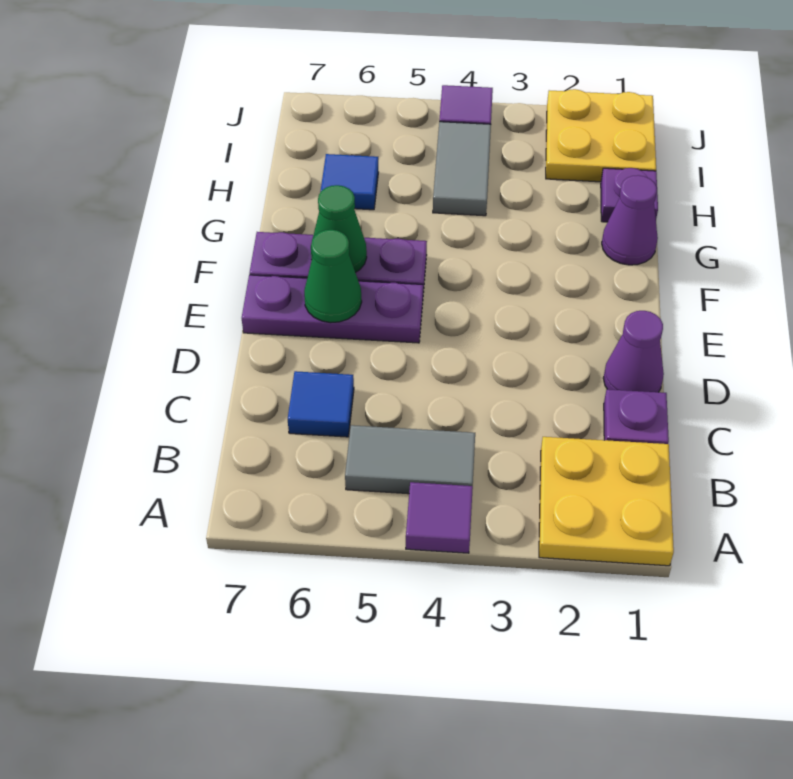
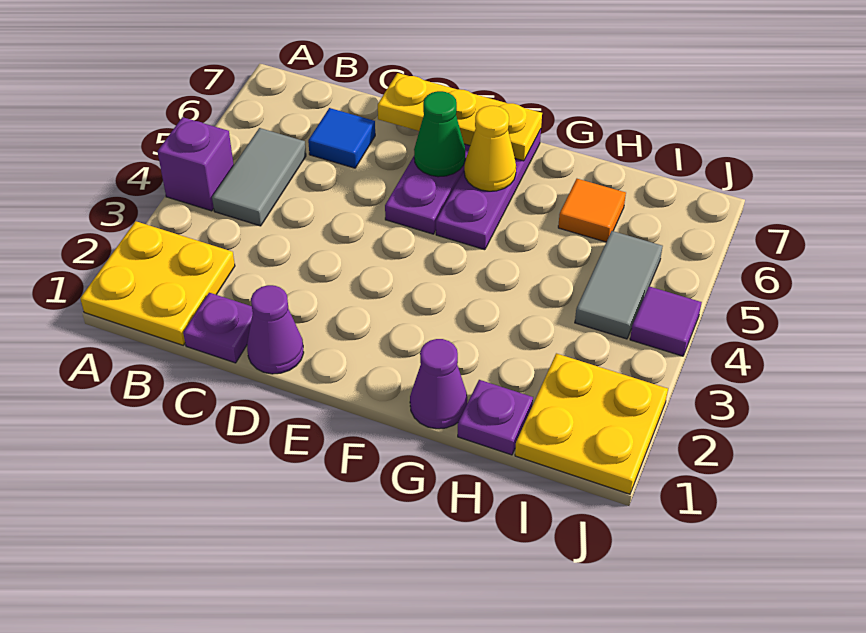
purple 1x1 tile [406,482,473,553] -> purple 1x1 brick [157,117,234,211]
none -> yellow 1x3 plate [378,73,542,161]
green 1x1 cone [311,185,367,273] -> yellow 1x1 cone [464,106,516,191]
grey 1x2 tile [433,122,491,216] -> grey 1x2 tile turned to [575,231,663,339]
blue 1x1 tile [320,154,378,210] -> orange 1x1 tile [558,179,626,242]

